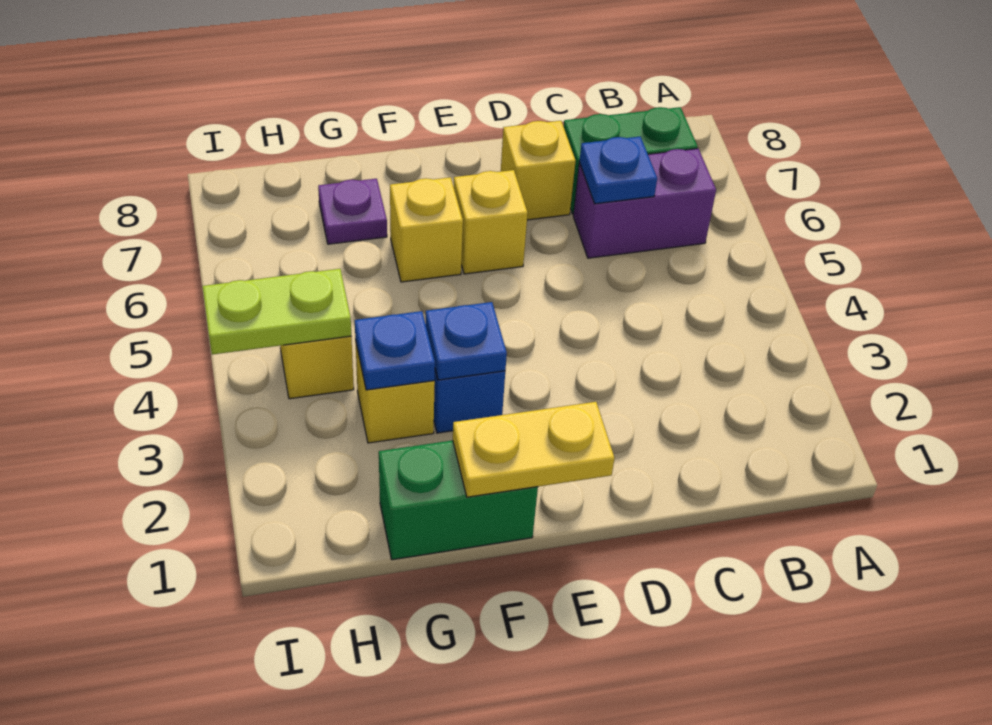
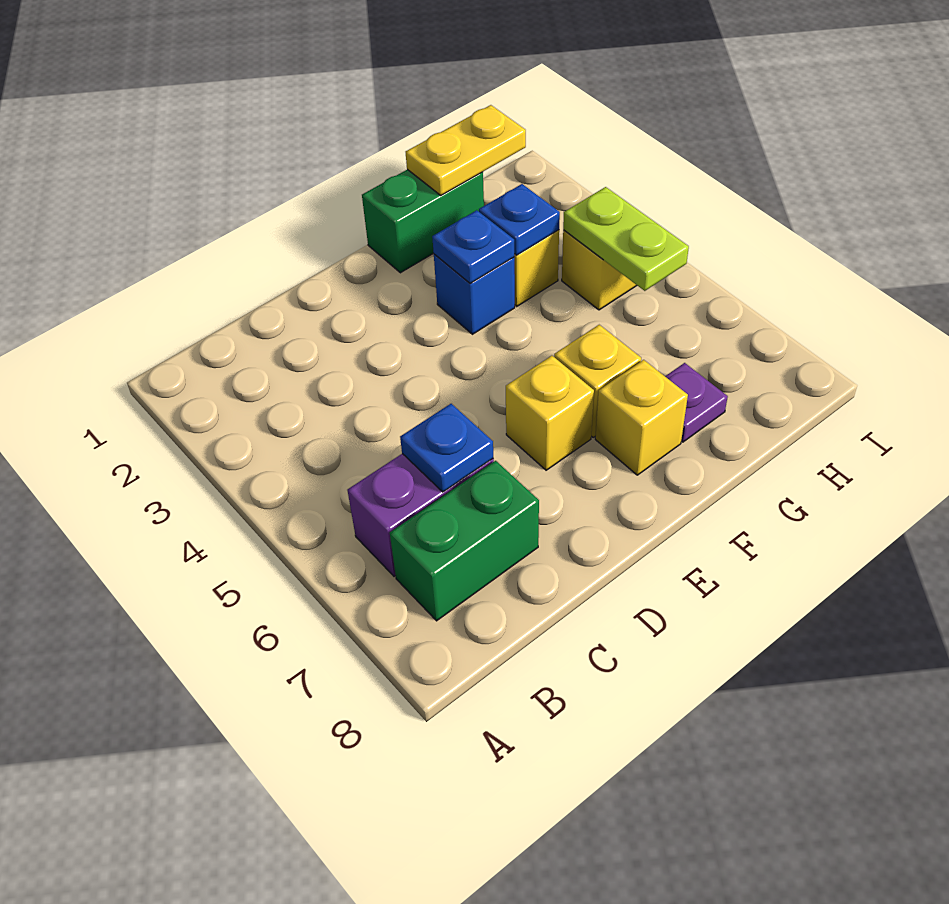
yellow 1x1 brick [501,121,576,220] -> yellow 1x1 brick moved to [595,360,688,475]
yellow 1x2 plate [453,402,615,497] -> yellow 1x2 plate moved to [406,105,526,195]
lime 1x2 plate [203,269,351,355] -> lime 1x2 plate turned to [563,187,689,291]

